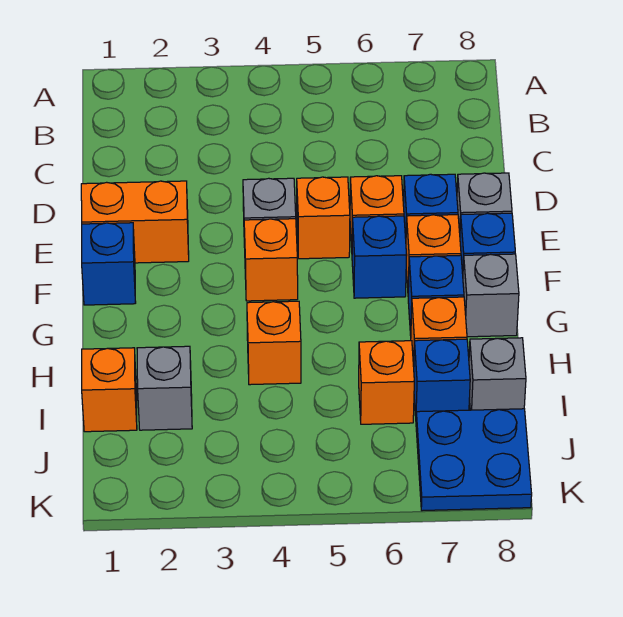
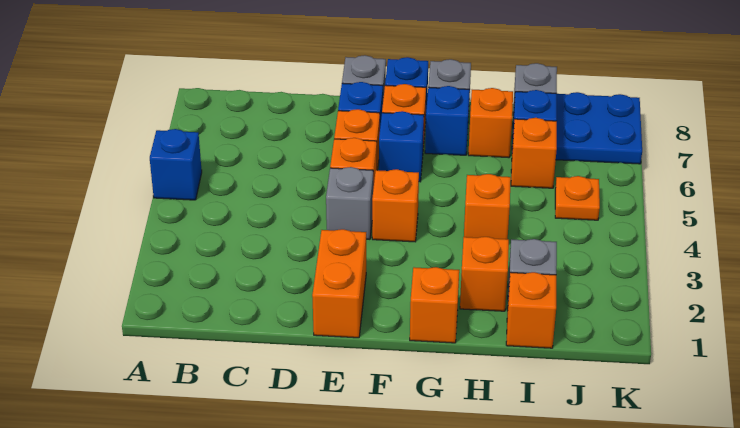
blue 1x1 brick [82,223,136,305] -> blue 1x1 brick moved to [150,129,202,200]
none -> orange 1x1 brick [410,267,459,343]
none -> orange 1x1 brick [460,237,509,311]
none -> orange 1x1 plate [555,176,600,220]

